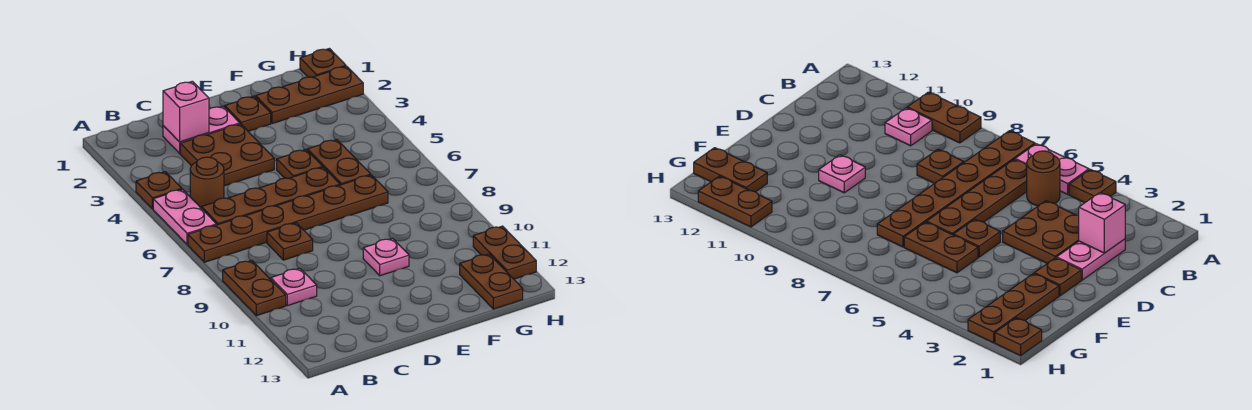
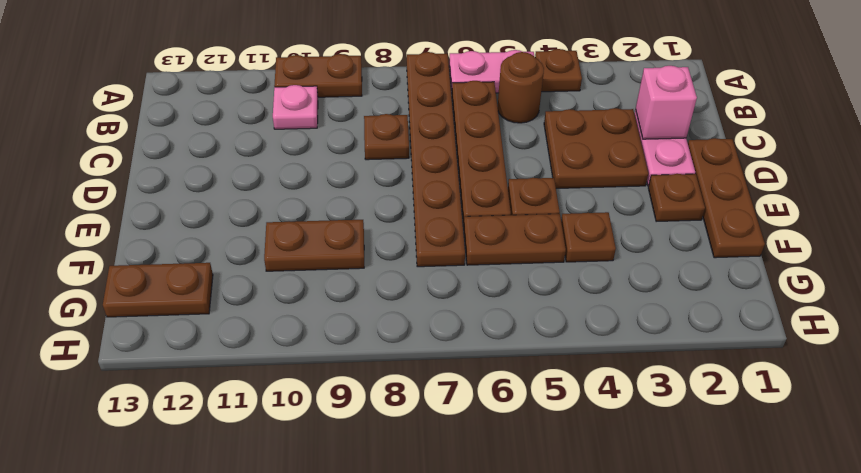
pink 1x1 plate [363,238,409,276] -> none
brown 1x3 plate [256,66,363,124] -> brown 1x3 plate moved to [688,138,765,258]
brown 1x1 plate [300,48,346,77] -> brown 1x1 plate moved to [561,212,616,262]
brown 1x2 plate [473,226,536,279] -> brown 1x2 plate moved to [264,220,364,271]

